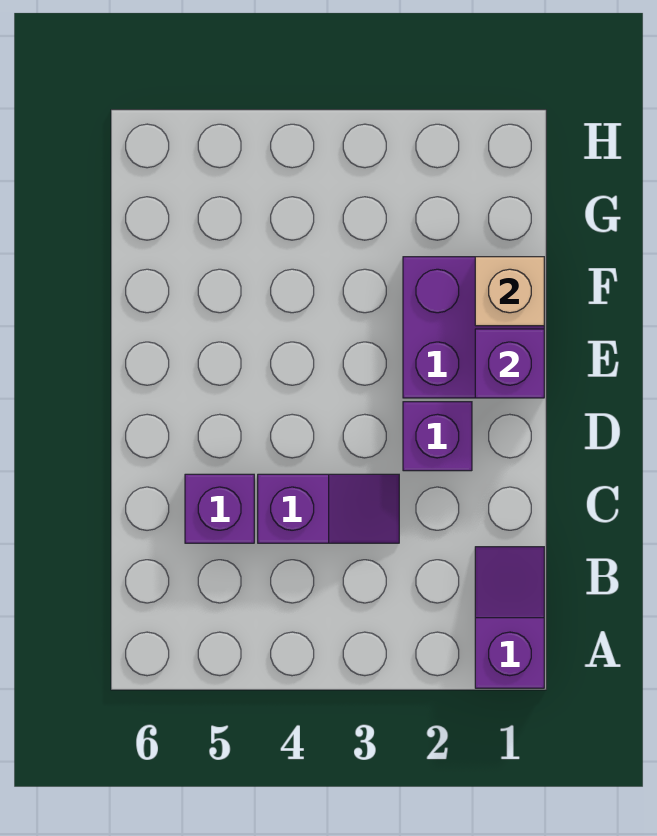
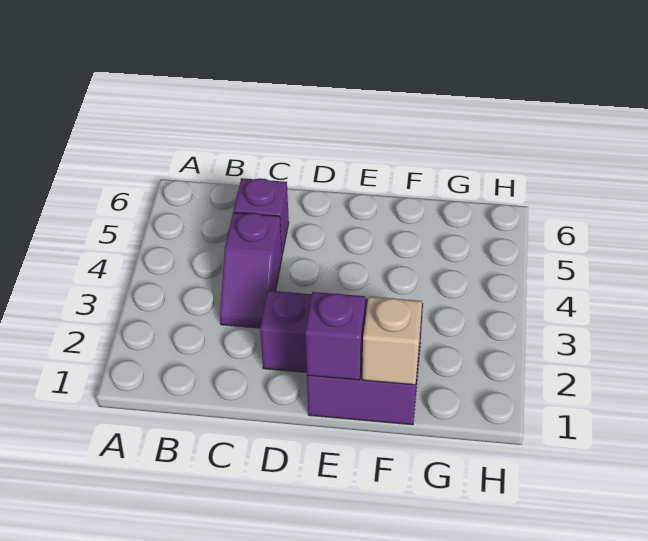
purple 1x2 slope [475,547,544,688] -> none

